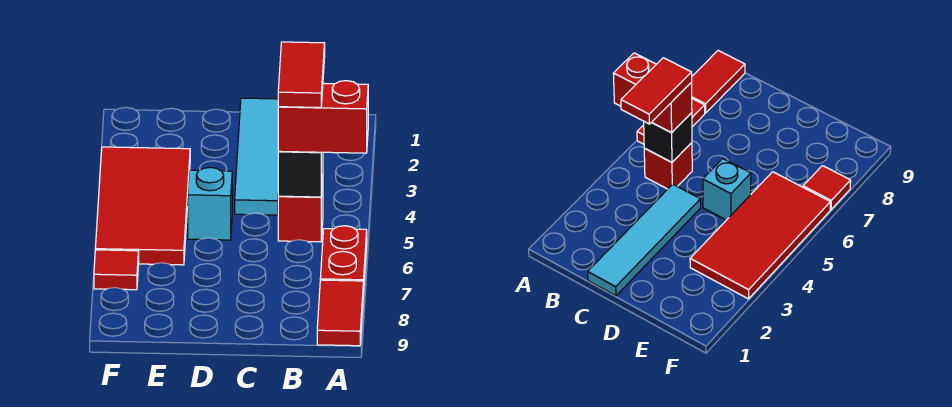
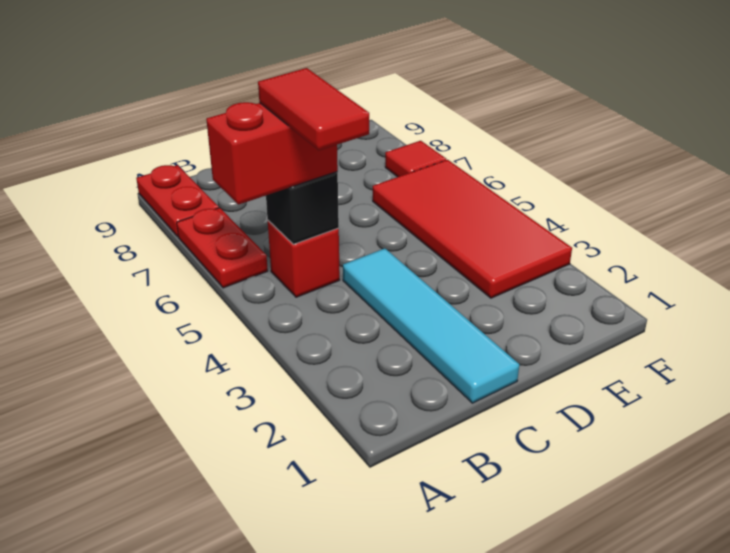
red 1x2 tile [317,280,363,346] -> red 1x2 plate [136,165,219,237]
cyan 1x1 brick [188,167,232,240] -> none

